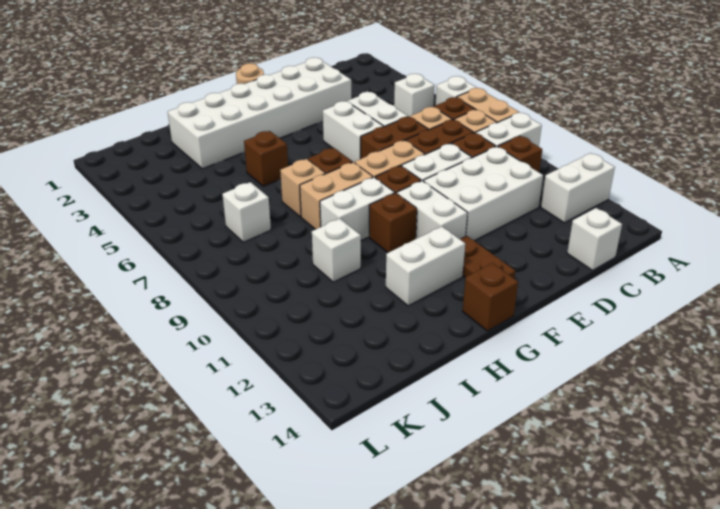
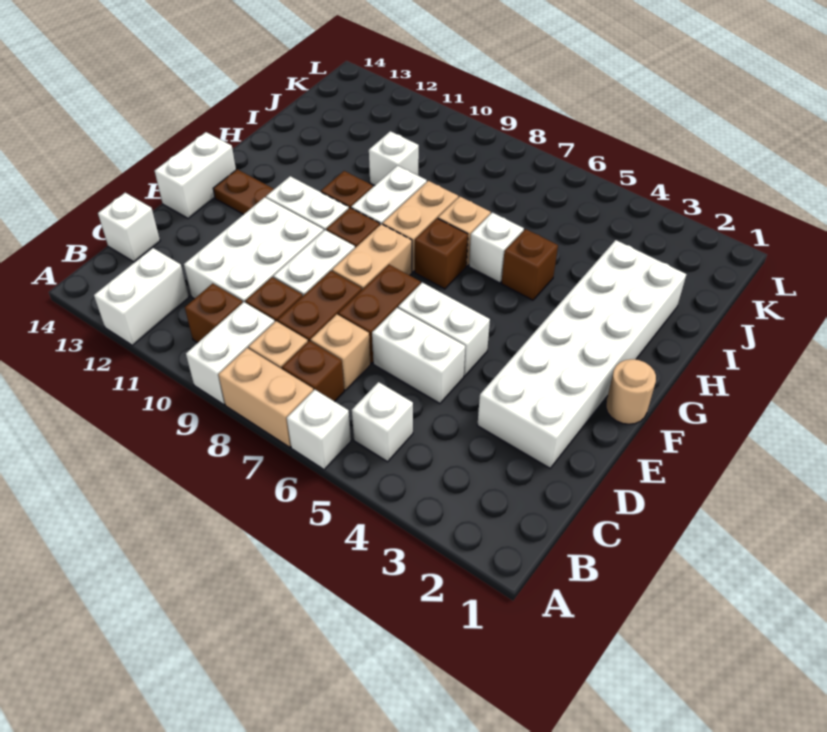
white 1x2 brick [386,226,465,306] -> white 1x2 brick moved to [155,132,236,218]
brown 1x1 brick [463,263,518,331] -> none
white 1x1 brick [222,182,271,242] -> white 1x1 brick moved to [469,213,524,283]

